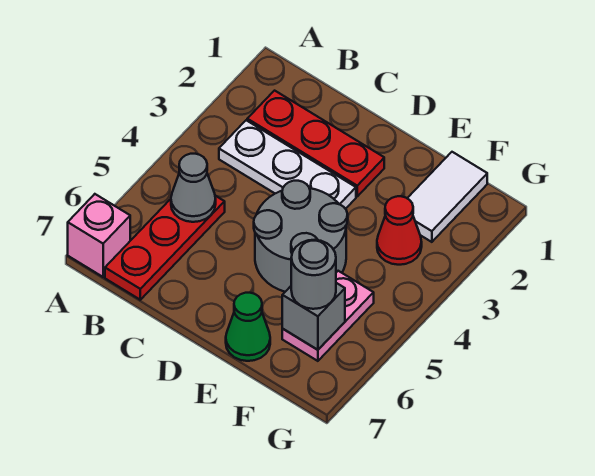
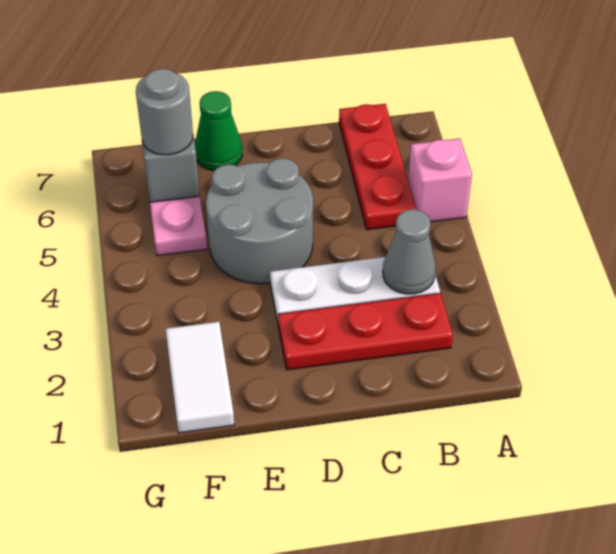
pink 1x1 brick [68,194,130,277] -> pink 1x1 brick moved to [408,139,472,222]
grey 1x1 cone [171,154,216,222] -> grey 1x1 cone moved to [383,209,436,294]
red 1x1 cone [377,196,422,265] -> none

